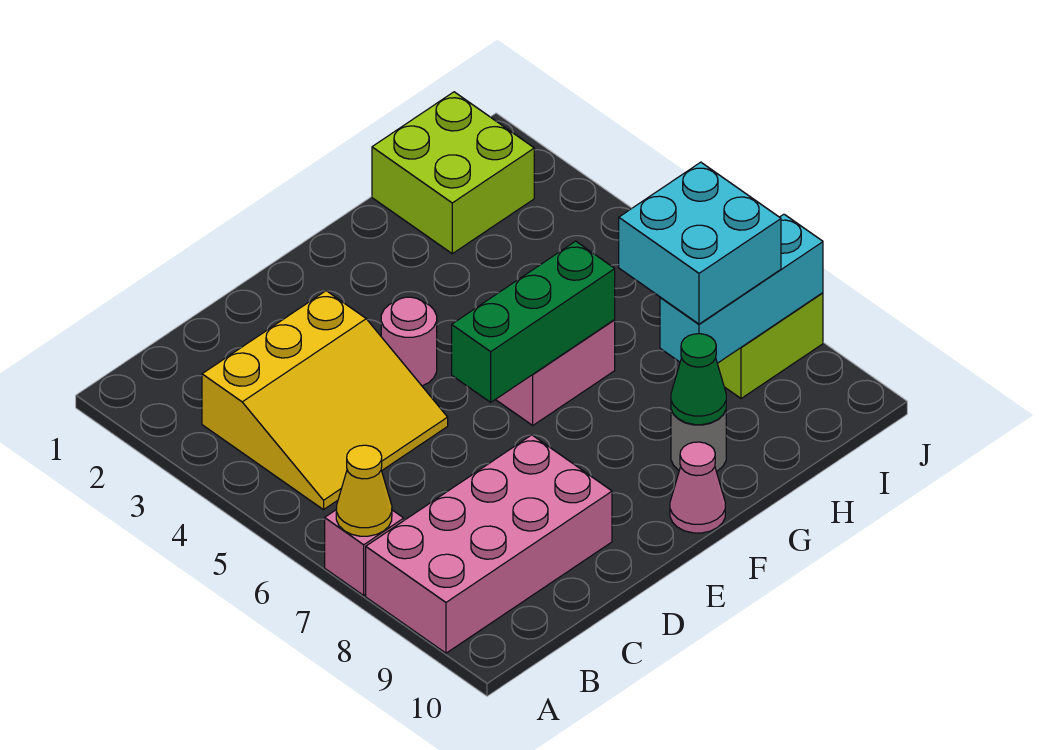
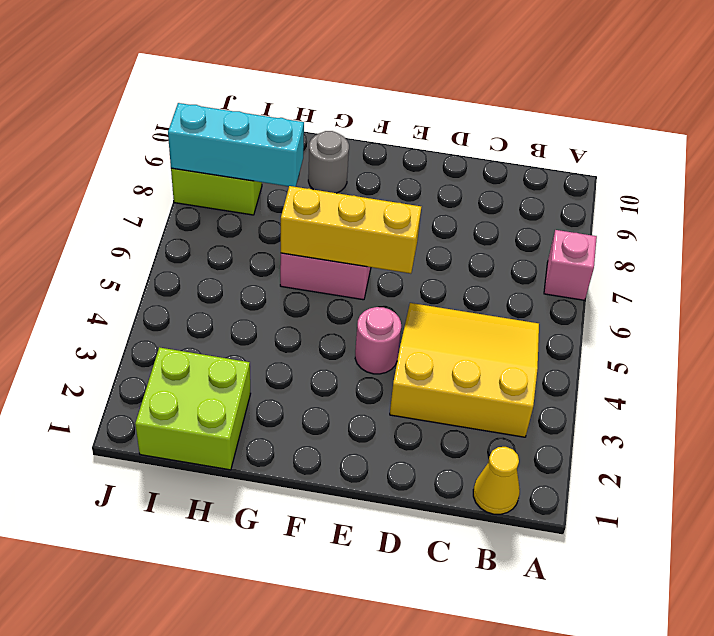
yellow 1x1 cone [336,445,392,536] -> yellow 1x1 cone moved to [473,447,520,514]
pink 2x4 brick [366,435,612,653] -> none
green 1x3 brick [452,241,615,402] -> yellow 1x3 brick [281,186,421,274]
pink 1x1 cone [670,442,725,533] -> none
green 1x1 cone [671,334,726,425] -> none
cyan 2x2 brick [619,162,781,324] -> none

